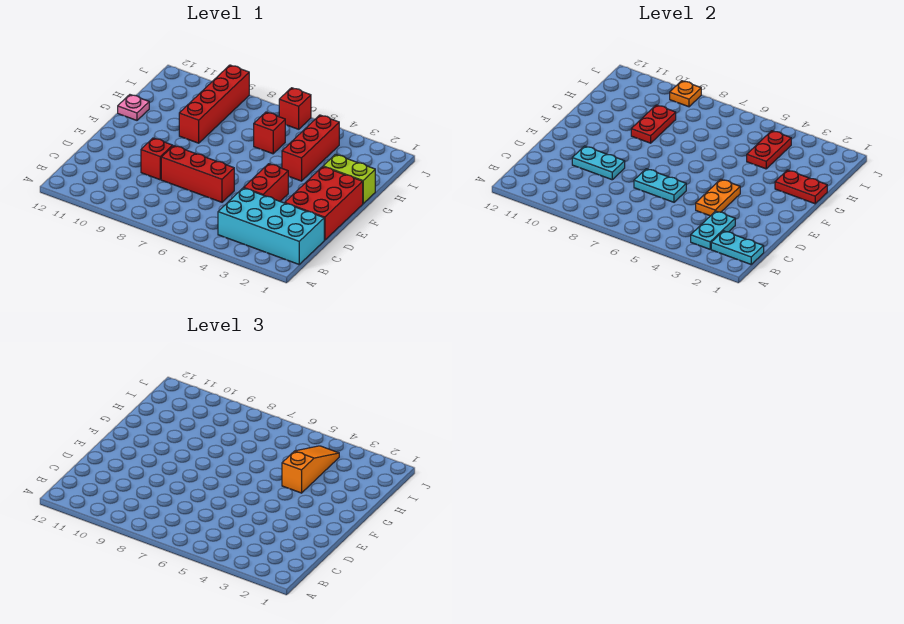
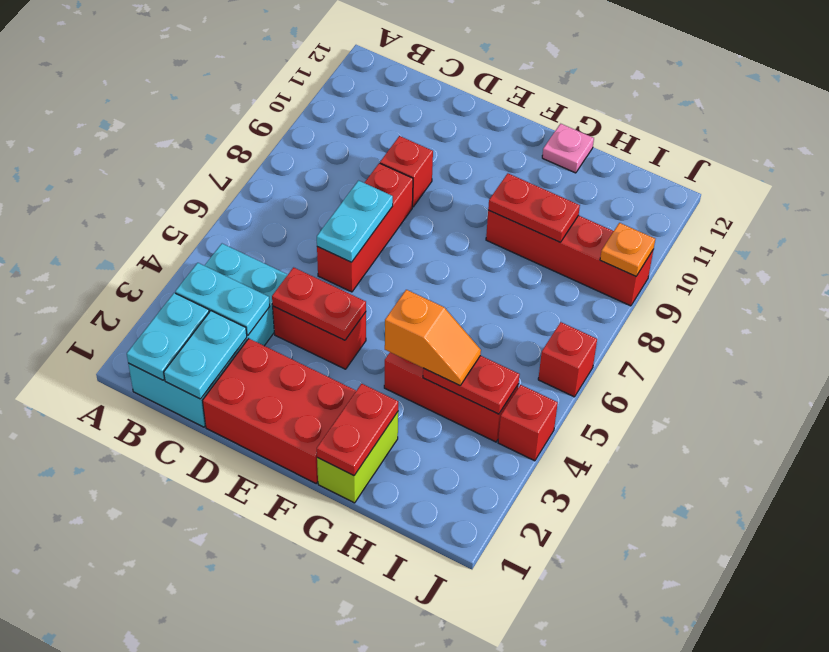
orange 1x2 plate [696,179,740,216] -> red 1x2 plate [272,267,366,340]
cyan 1x2 plate [572,146,625,180] -> cyan 1x2 plate moved to [164,311,247,399]
orange 1x3 slope [282,446,339,493] -> orange 1x2 slope [385,290,481,385]
red 1x1 brick [254,112,285,154] -> red 1x1 brick moved to [498,385,558,461]

